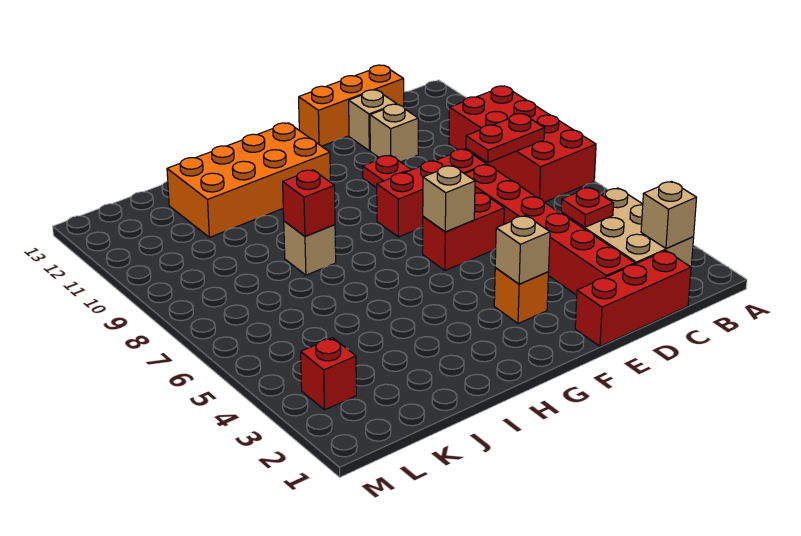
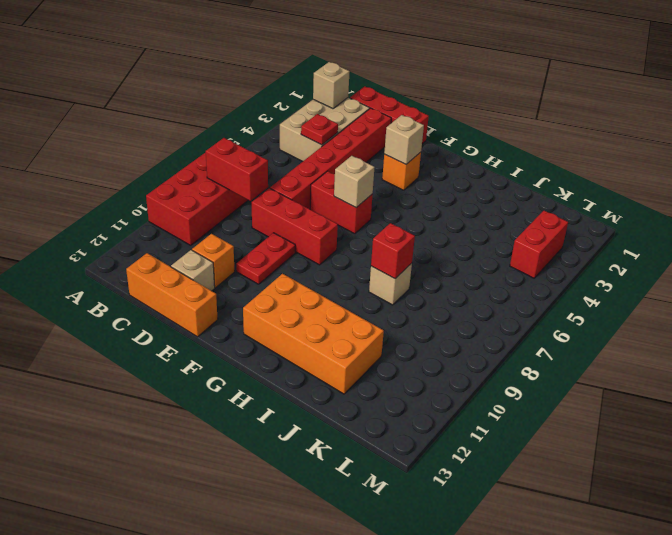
red 1x2 plate [466,114,545,162] -> red 1x2 brick [206,138,268,201]
tan 1x1 brick [370,104,418,162] -> orange 1x1 brick [192,234,235,288]
red 1x1 brick [301,338,356,410] -> red 1x2 brick [510,211,568,278]

